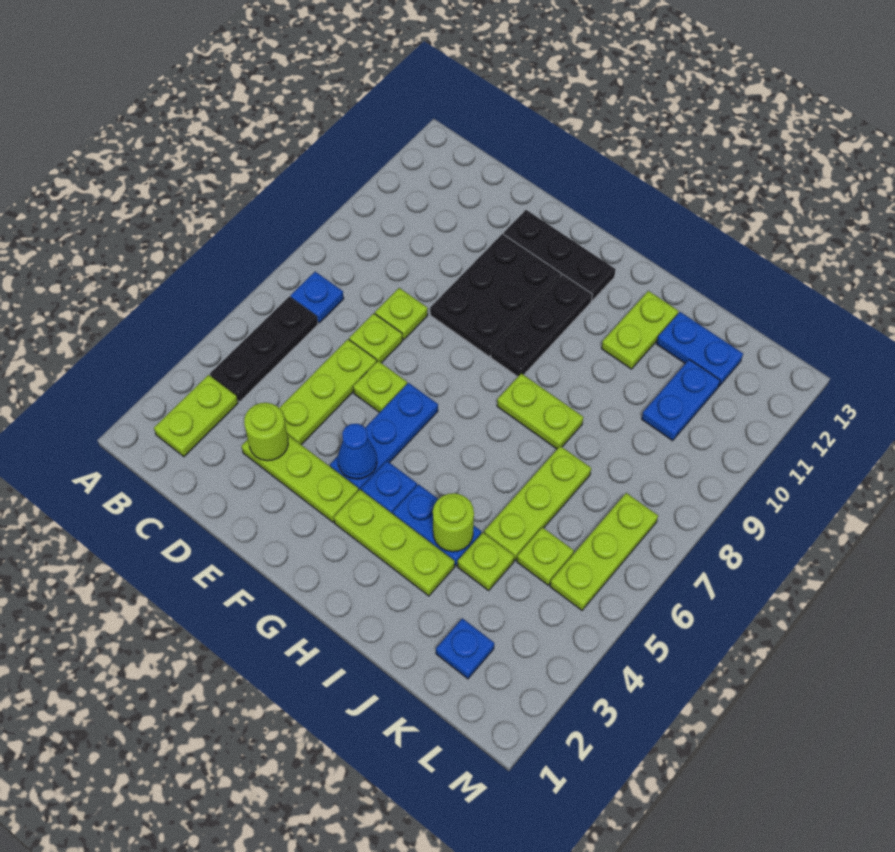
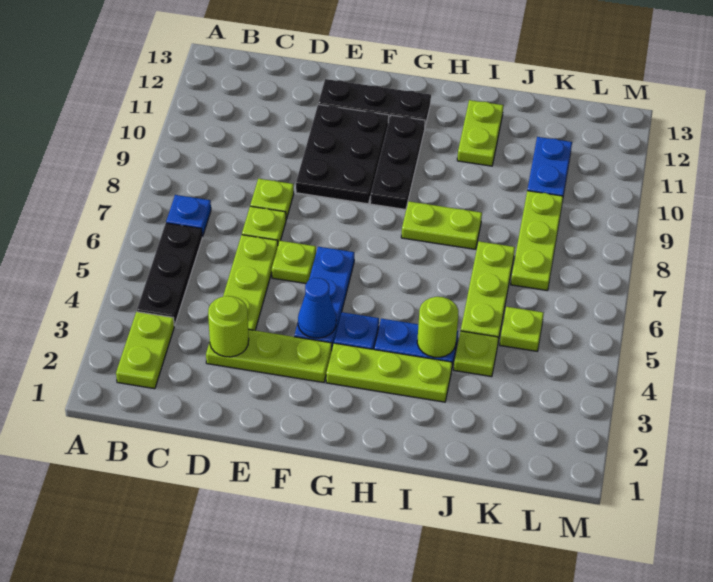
blue 1x2 plate [657,312,743,386] -> none
blue 1x1 plate [436,618,494,679] -> none
lime 1x3 plate [550,493,658,610] -> lime 1x3 plate moved to [511,191,563,291]

